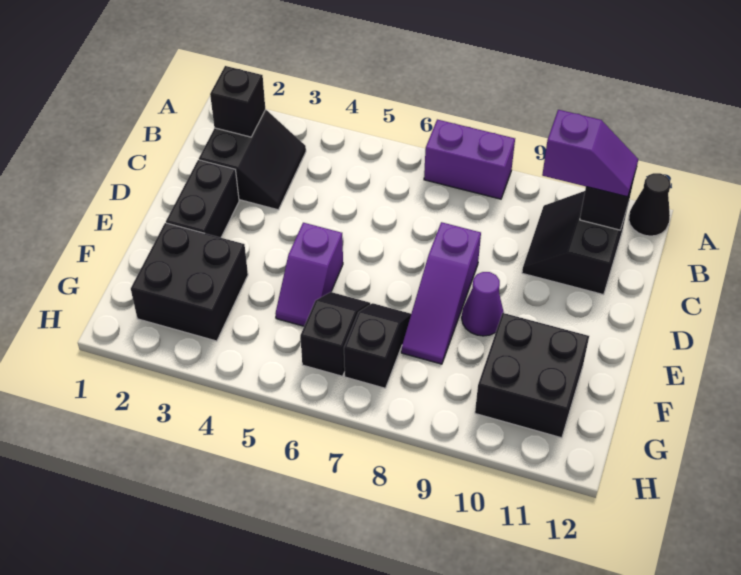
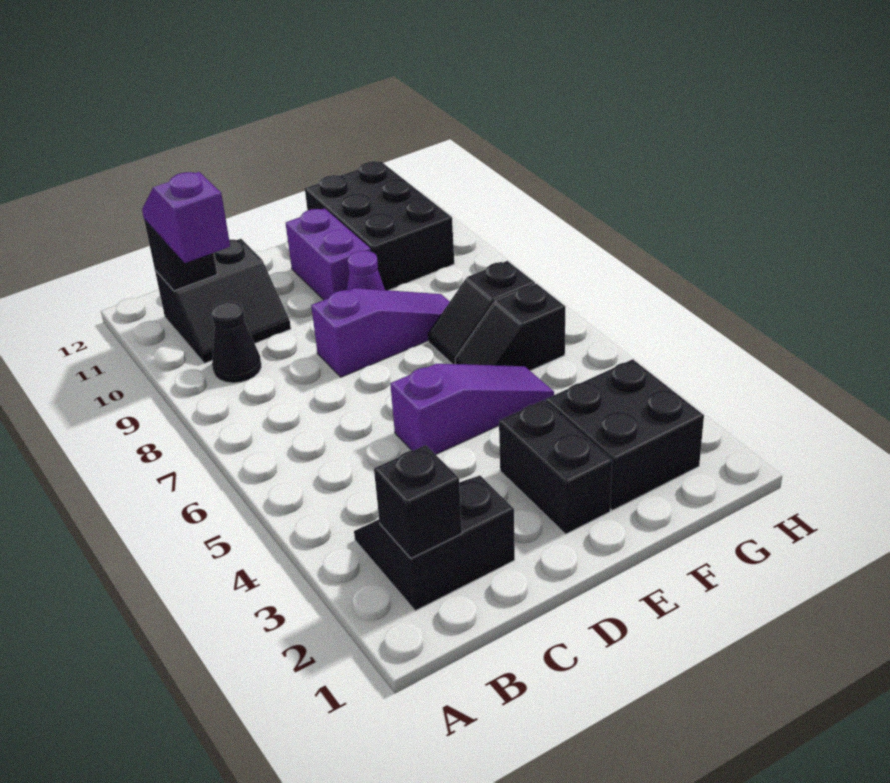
purple 1x2 brick [424,120,515,199] -> purple 1x2 brick moved to [286,208,371,300]
black 1x1 cone [629,173,671,236] -> black 1x1 cone moved to [212,302,261,383]
black 1x2 brick [166,160,239,238] -> black 1x2 brick turned to [499,400,612,534]
purple 1x2 slope [275,223,343,326] -> purple 1x3 slope [390,364,554,454]
black 2x2 brick [475,313,589,438] -> black 2x3 brick [305,161,454,290]

